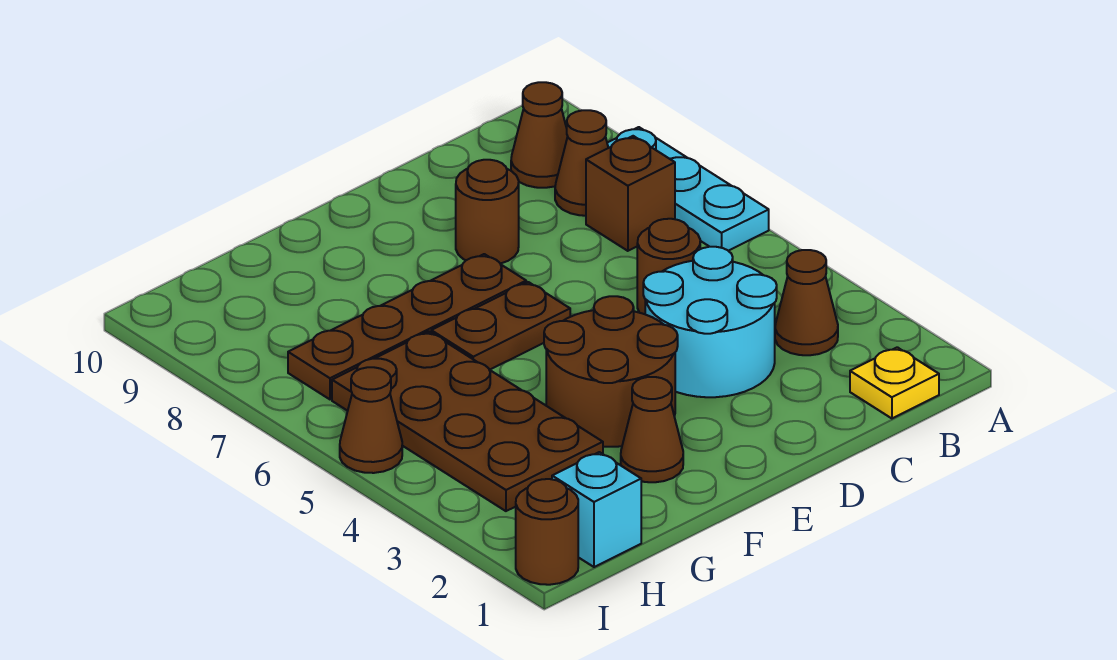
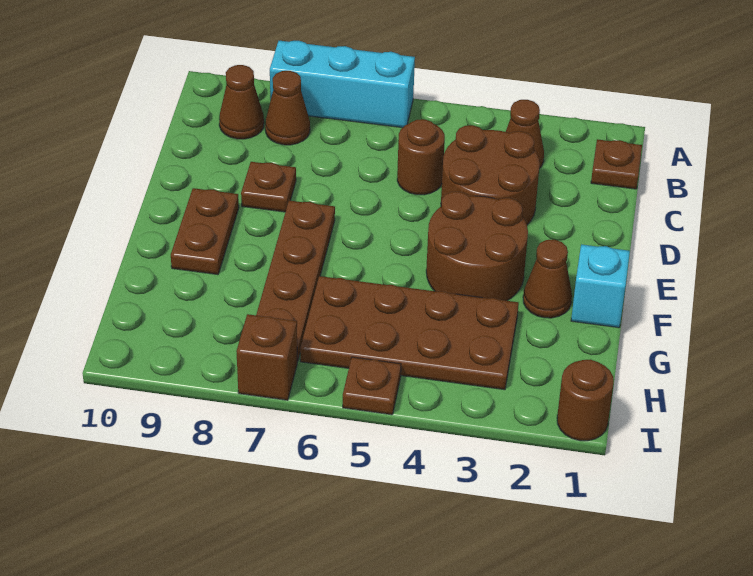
cyan 1x3 plate [607,127,769,251] -> cyan 1x3 brick [270,41,415,128]
yellow 1x1 plate [850,347,939,418] -> brown 1x1 plate [591,139,642,189]
brown 1x1 brick [586,136,675,251] -> brown 1x1 brick moved to [236,314,297,400]
cyan 2x2 round brick [643,247,777,397] -> brown 2x2 round brick [441,125,540,225]
brown 1x1 round brick [456,160,519,264] -> brown 1x1 plate [241,162,296,212]
brown 1x2 plate [431,282,570,370] -> brown 1x2 plate moved to [171,188,239,275]
cyan 1x1 brick [552,452,641,567] -> cyan 1x1 brick moved to [571,244,630,328]
brown 1x1 cone [340,367,402,473] -> brown 1x1 plate [343,357,401,415]

